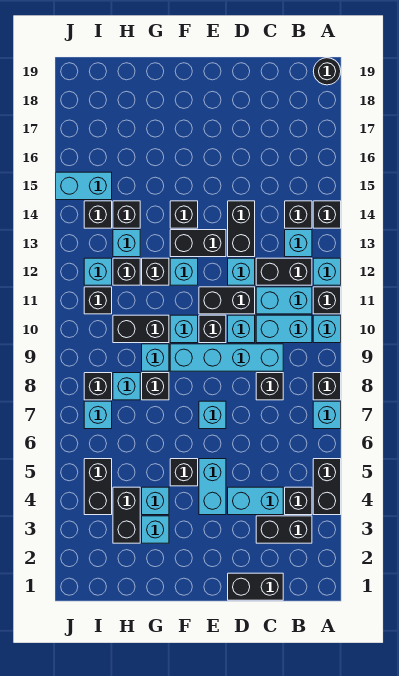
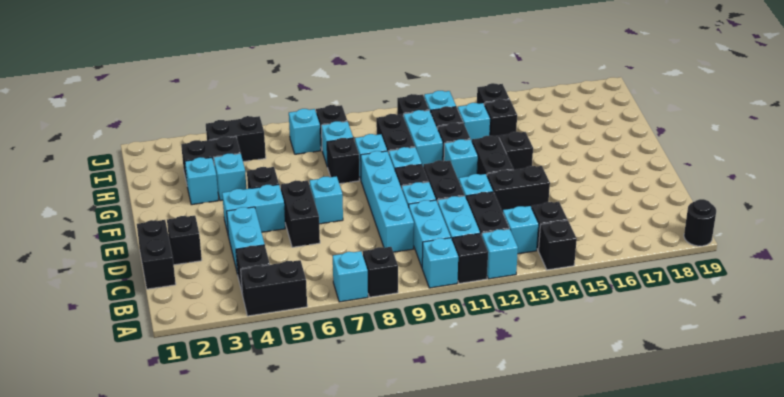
black 1x2 brick [256,516,312,543] -> black 1x2 brick moved to [281,181,320,247]
black 1x1 brick [256,373,283,400] -> black 1x1 brick moved to [167,216,202,265]
cyan 1x2 brick [56,172,112,200] -> cyan 1x2 brick moved to [404,110,443,165]

